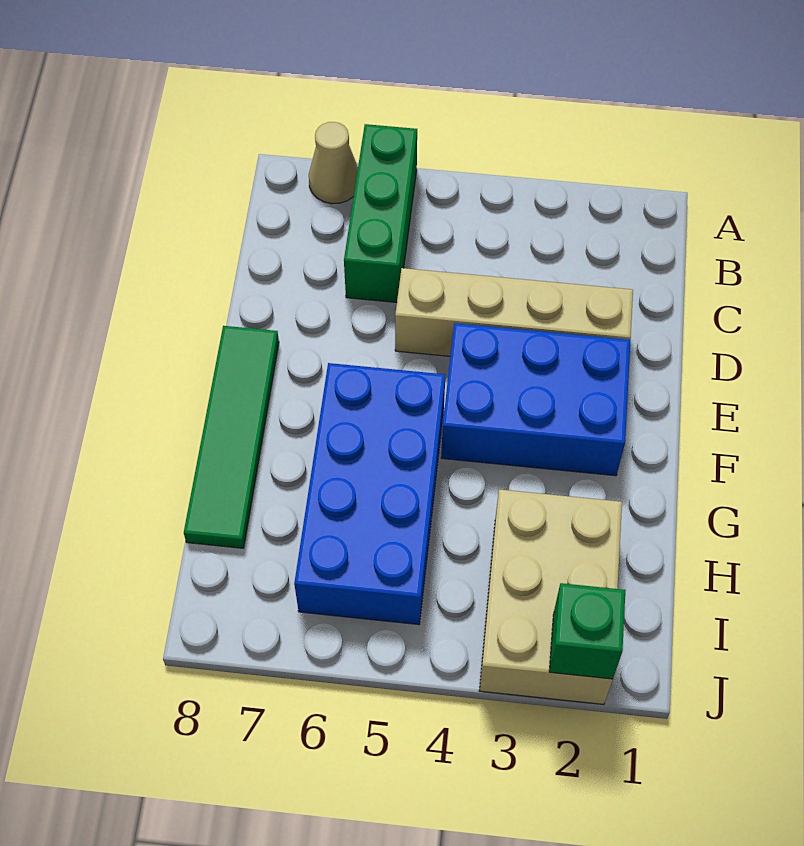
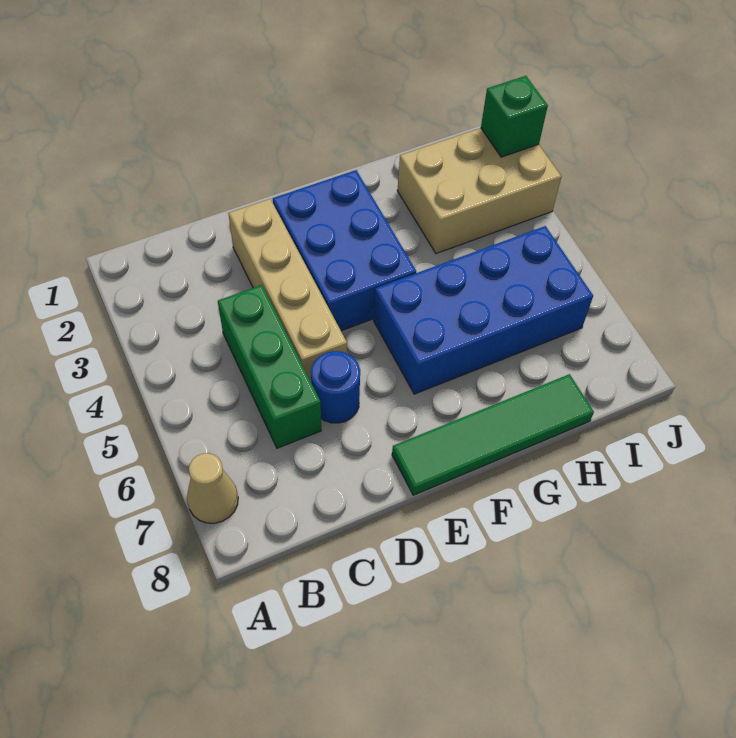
green 1x3 brick [344,124,417,302] -> green 1x3 brick turned to [218,285,321,448]
none -> blue 1x1 round brick [311,351,360,423]

